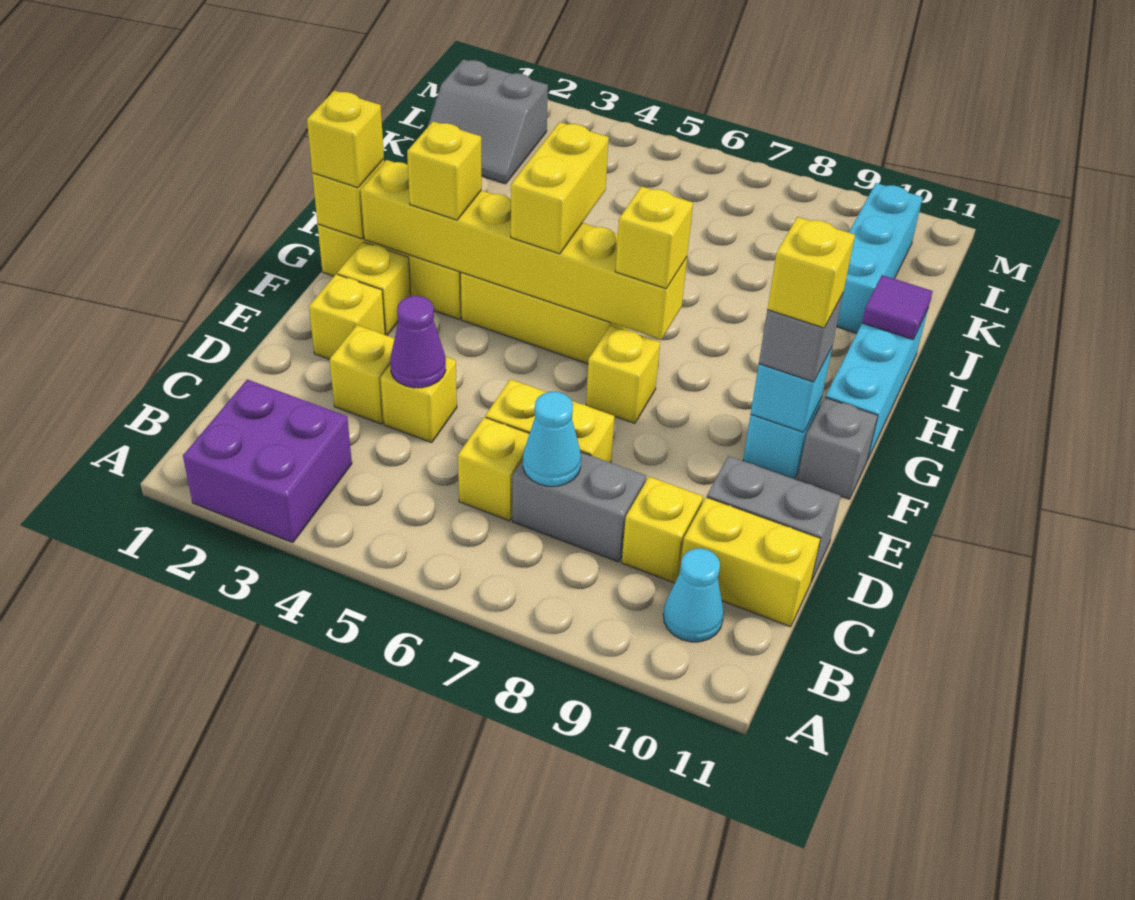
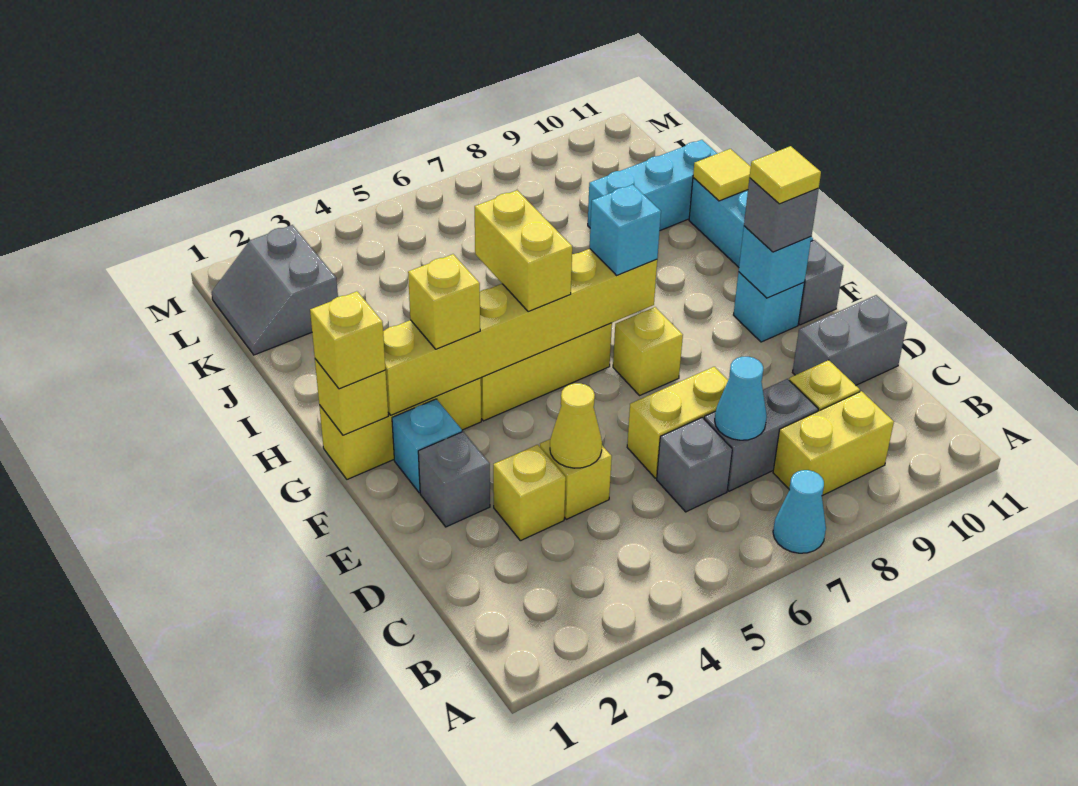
purple 2x2 brick [183,379,352,543] -> none
cyan 1x1 cone [663,548,724,642] -> cyan 1x1 cone moved to [773,470,826,553]
yellow 1x1 brick [458,417,530,521] -> grey 1x1 brick [657,418,732,512]
yellow 1x2 brick [679,497,820,627] -> yellow 1x2 brick moved to [773,391,894,496]
purple 1x1 cone [390,296,446,388] -> yellow 1x1 cone [550,383,602,468]
yellow 1x1 brick [309,274,385,359] -> grey 1x1 brick [418,432,490,527]
yellow 1x1 brick [337,242,411,335] -> cyan 1x1 brick [392,399,462,493]
yellow 1x1 brick [767,217,855,328] -> yellow 1x1 tile [750,146,821,204]
yellow 1x1 brick [615,186,693,289] -> cyan 1x1 brick [590,185,661,275]
purple 1x1 tile [862,275,933,339] -> yellow 1x1 tile [693,149,751,201]
cyan 1x3 brick [836,183,923,333] -> cyan 1x3 brick turned to [588,140,718,230]
grey 2x2 slope [428,59,548,184] -> grey 2x2 slope turned to [212,225,338,355]

